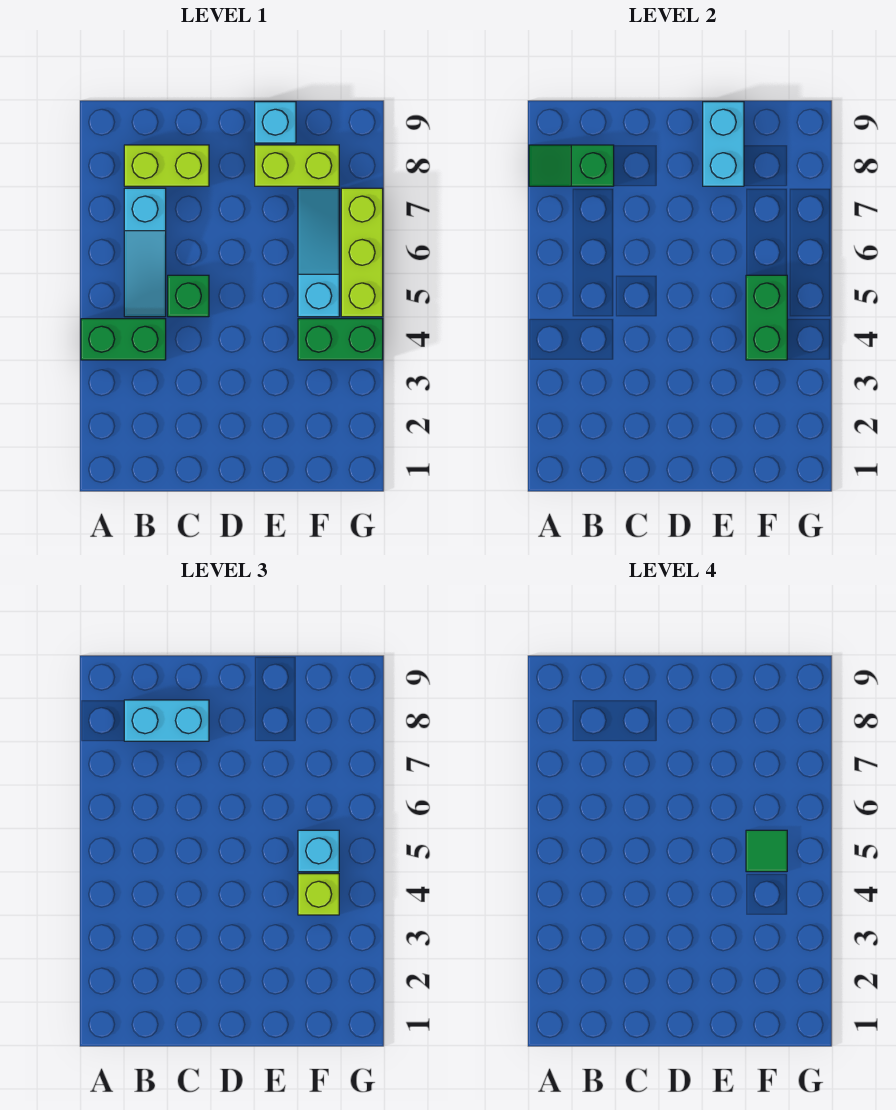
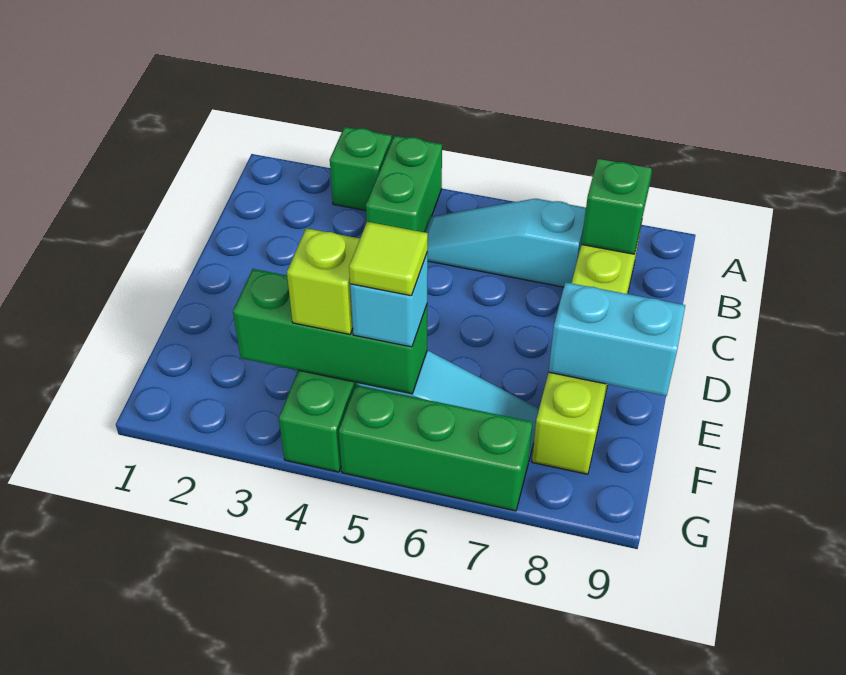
cyan 1x2 brick [124,700,209,741] -> none
green 1x1 brick [168,275,209,317] -> green 1x1 brick moved to [330,127,392,211]
cyan 1x1 brick [255,102,296,143] -> none
green 1x2 brick [746,275,787,360] -> green 1x3 brick [233,269,427,394]
green 1x1 tile [746,830,787,872] -> lime 1x1 tile [349,222,428,296]
lime 1x3 brick [341,188,383,317] -> green 1x3 brick [339,385,533,511]

